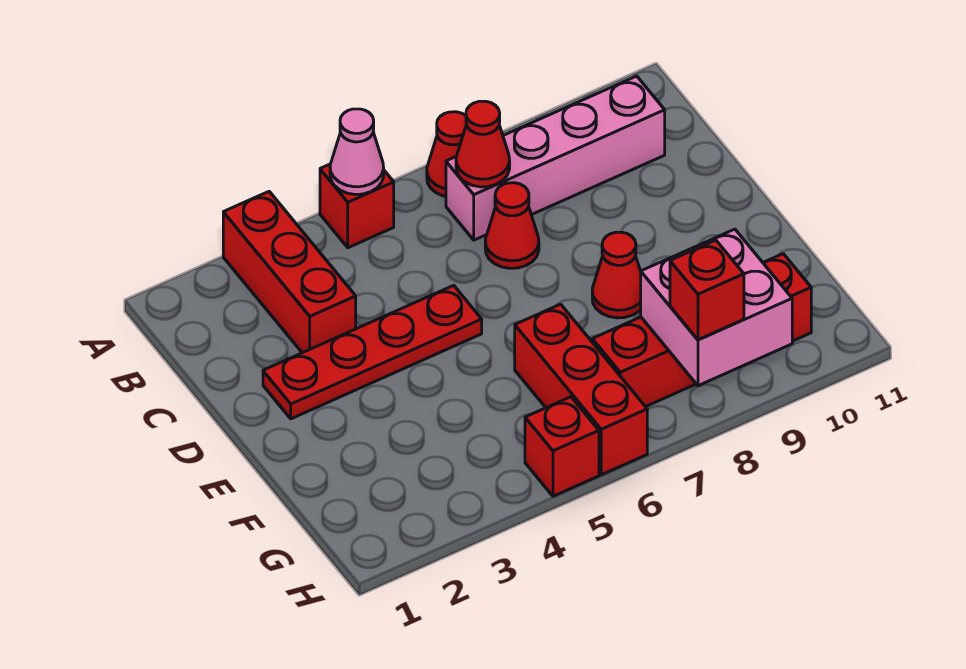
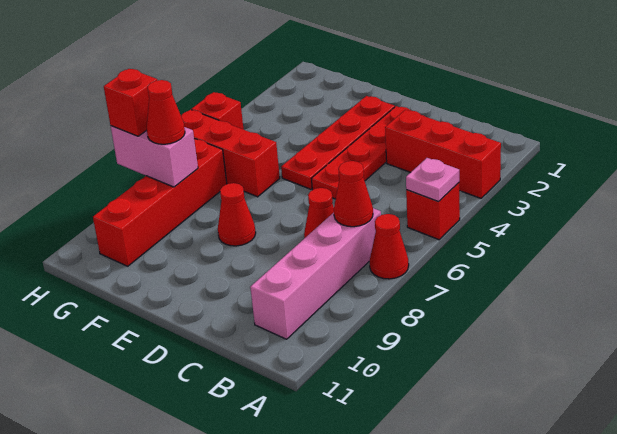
pink 1x1 cone [330,109,384,194] -> pink 1x1 plate [406,158,459,202]
none -> red 1x4 plate [281,96,395,189]
pink 2x2 brick [641,229,792,386] -> pink 1x2 brick [111,126,198,187]
none -> red 1x1 cone [147,80,185,144]

